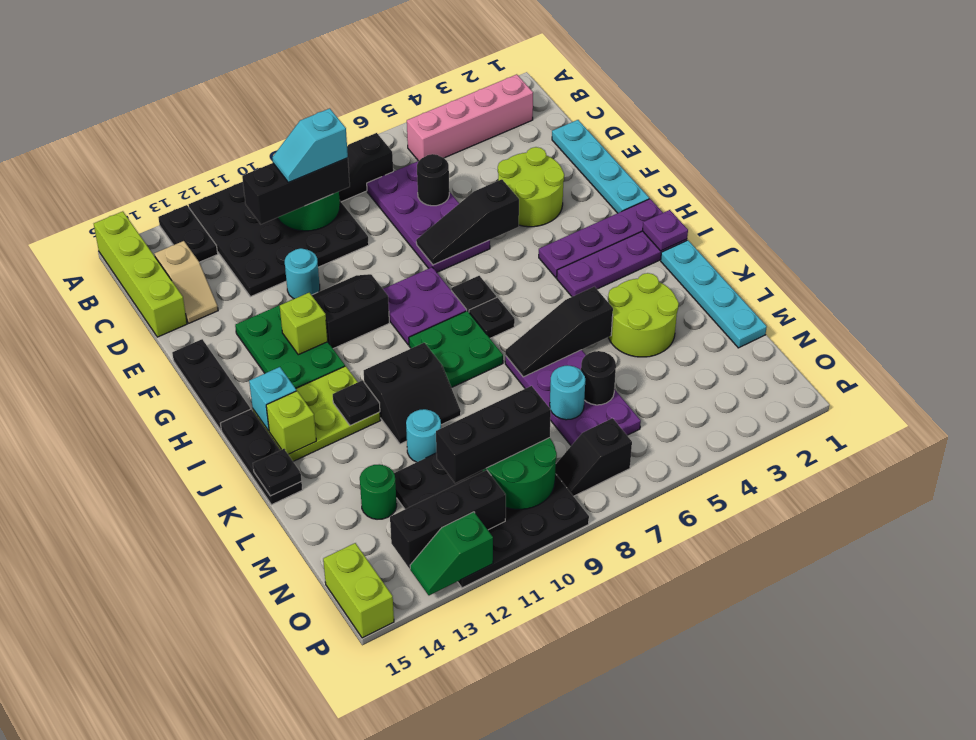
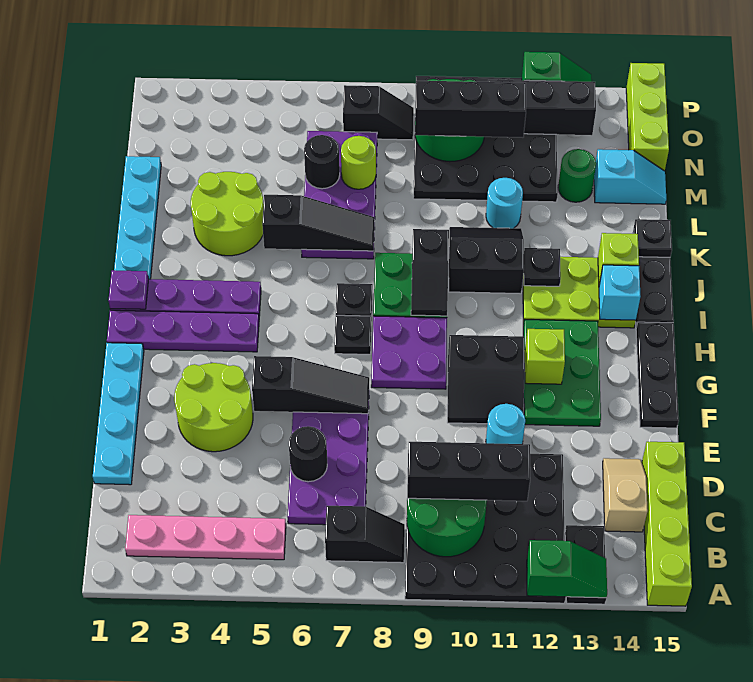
none -> green 1x2 slope [527,540,607,598]
pink 1x4 brick [407,74,533,161] -> pink 1x4 plate [125,515,286,560]
cyan 1x2 slope [272,108,348,182] -> cyan 1x2 slope moved to [594,149,666,204]
none -> black 1x2 slope [411,229,449,316]
cyan 1x1 round brick [550,365,585,420] -> lime 1x1 round brick [341,136,376,189]
lime 1x2 brick [323,543,394,638] -> lime 1x3 brick [626,63,669,171]

